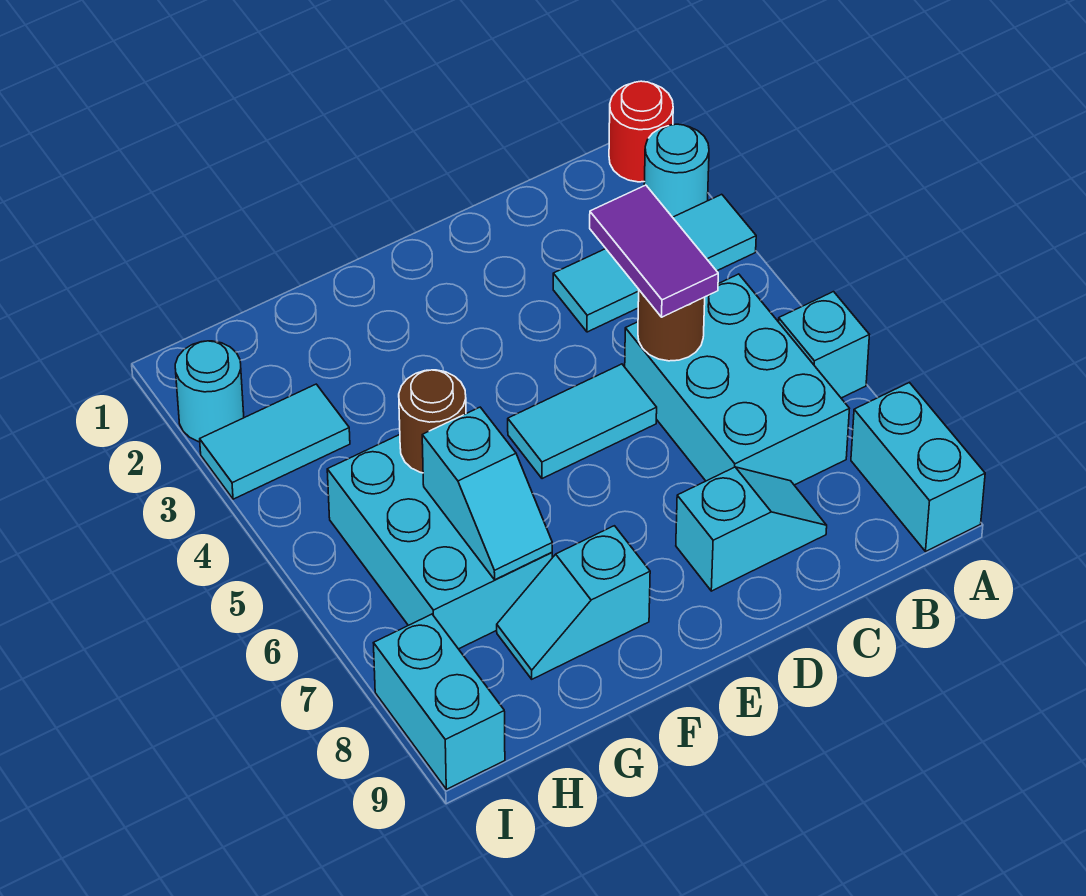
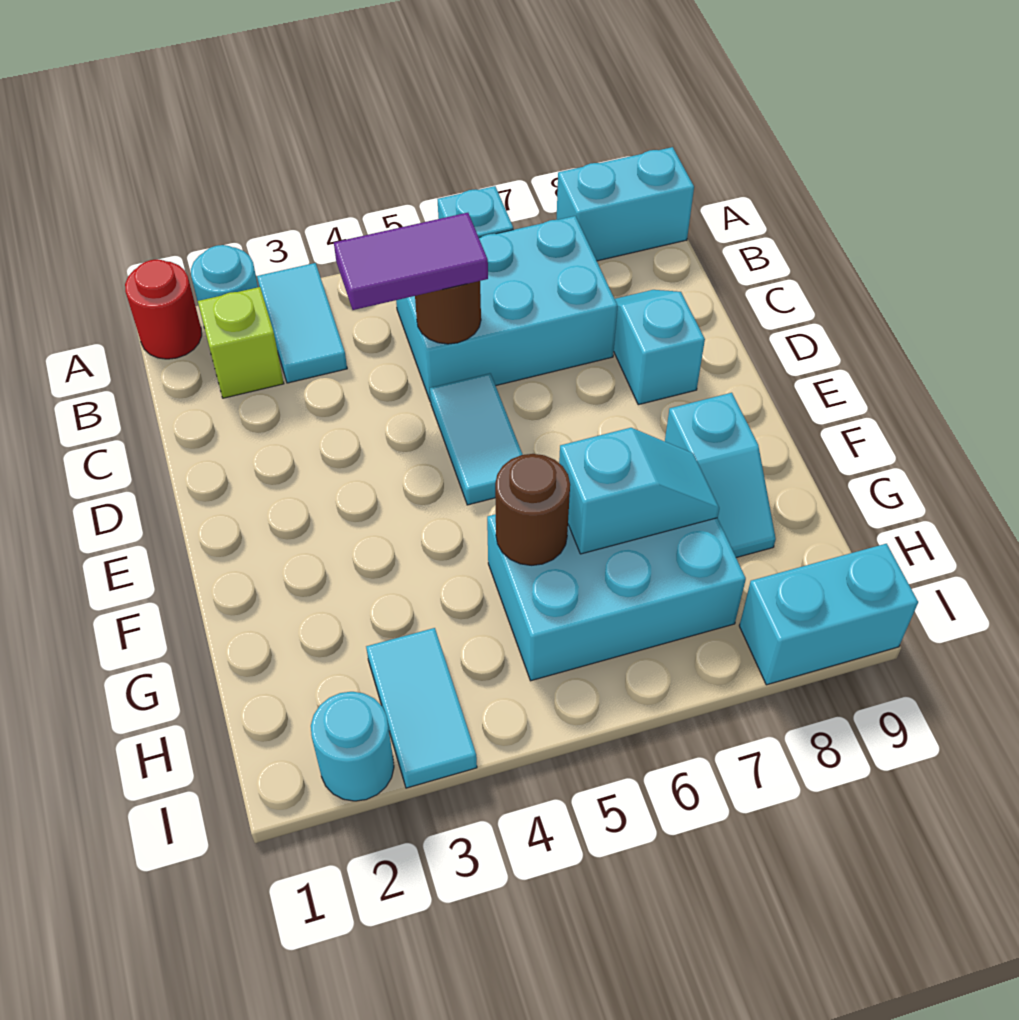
cyan 1x3 tile [553,194,756,332] -> cyan 1x2 tile [257,263,347,383]
none -> lime 1x1 brick [198,287,284,398]

